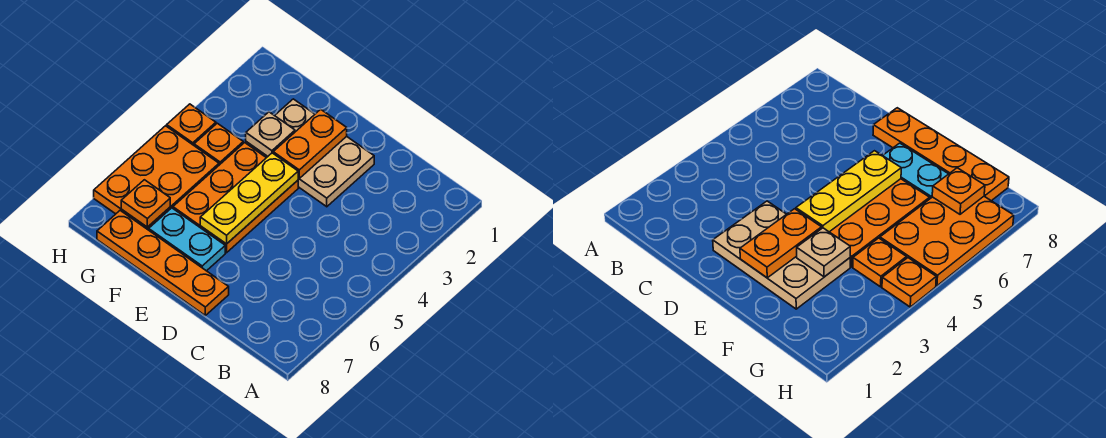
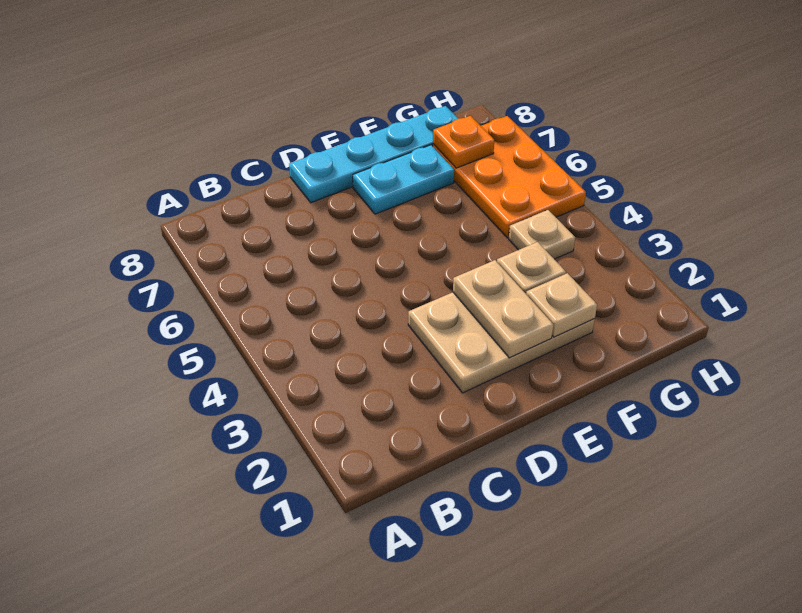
orange 1x4 plate [97,211,229,315] -> cyan 1x4 plate [289,106,458,203]
orange 1x2 plate [273,109,347,179] -> tan 1x2 plate [453,260,553,358]
orange 2x3 plate [173,143,298,253] -> none
yellow 1x3 plate [200,153,298,244] -> none
none -> tan 1x1 plate [526,273,597,337]
orange 1x1 plate [194,123,243,165] -> tan 1x1 plate [509,210,575,259]
orange 1x1 plate [167,104,216,145] -> none

